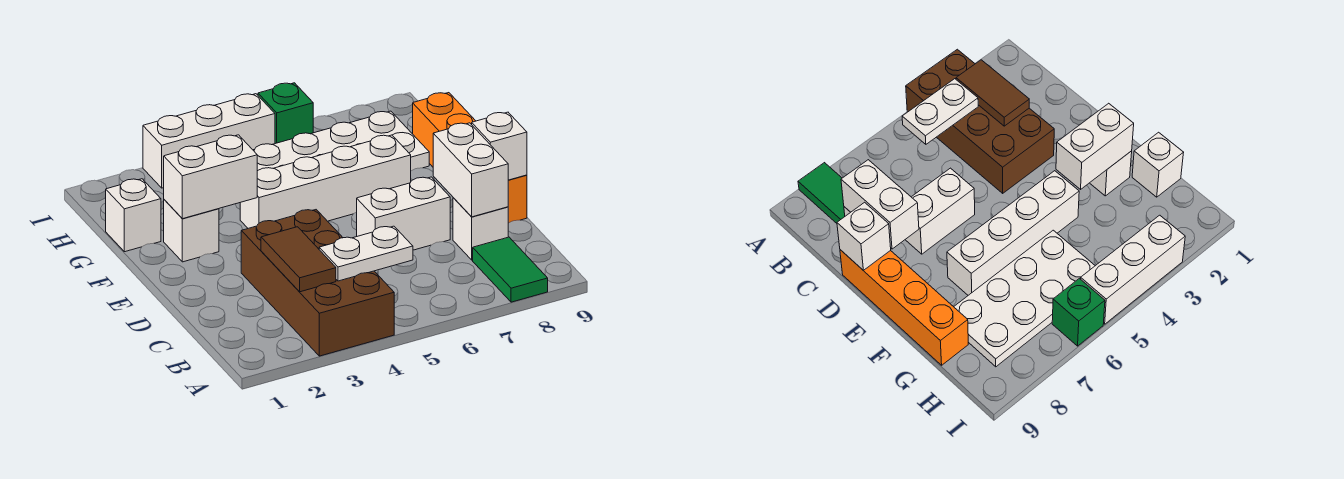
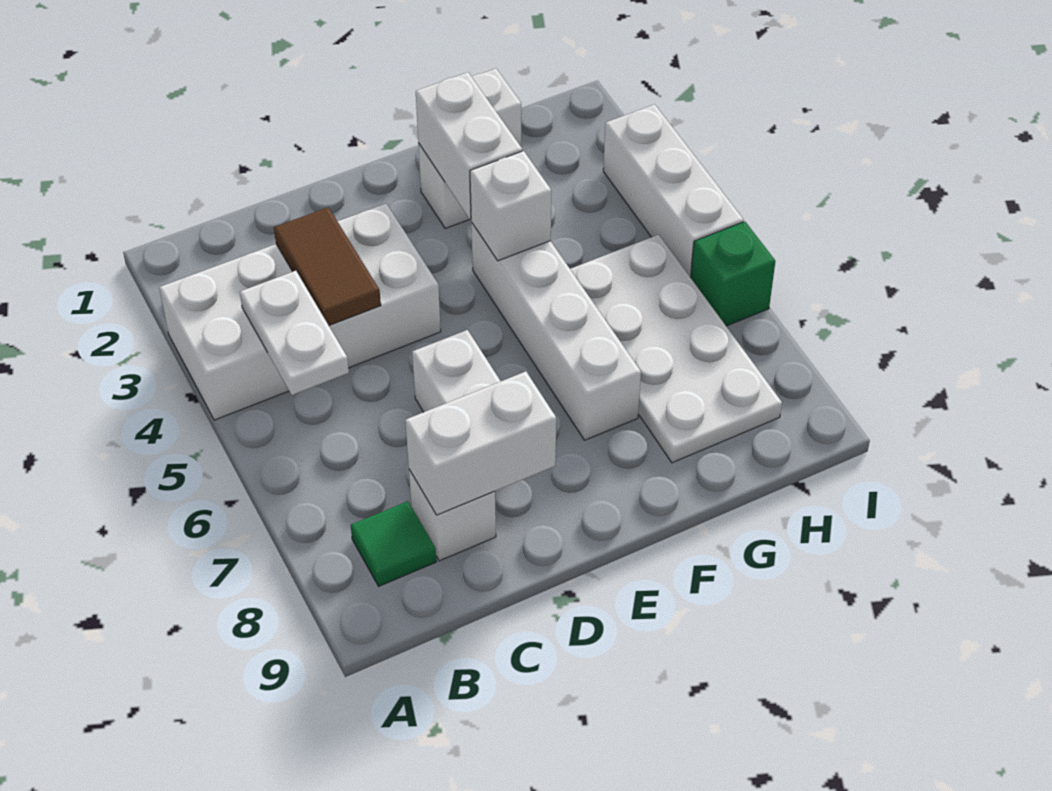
brown 2x4 brick [241,210,394,356] -> white 2x4 brick [159,203,441,420]
green 1x2 tile [473,237,548,302] -> green 1x1 tile [351,501,436,586]
brown 1x2 tile [261,227,336,292] -> brown 1x2 tile turned to [274,207,381,325]
orange 1x4 brick [413,93,527,223] -> none
white 1x1 brick [472,112,527,180] -> white 1x1 brick moved to [470,151,551,261]

